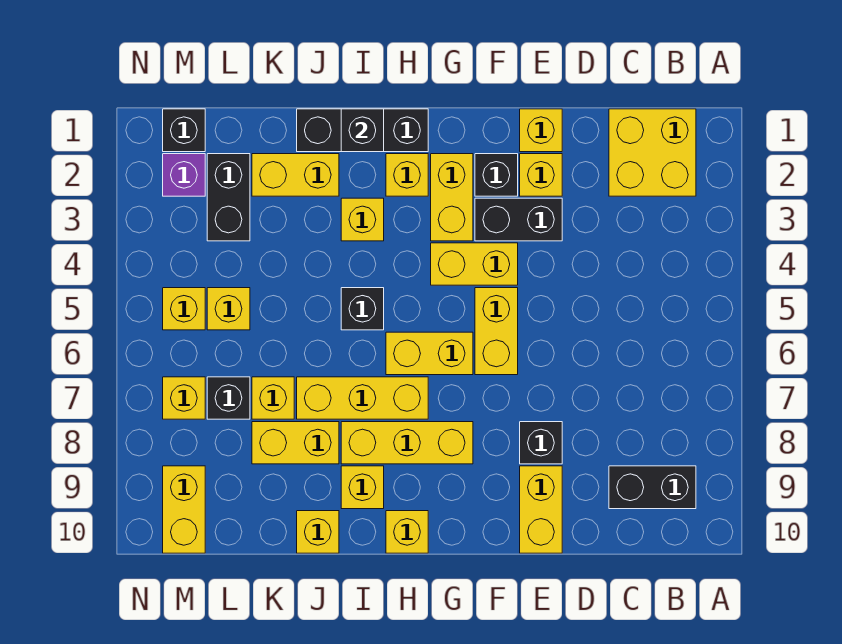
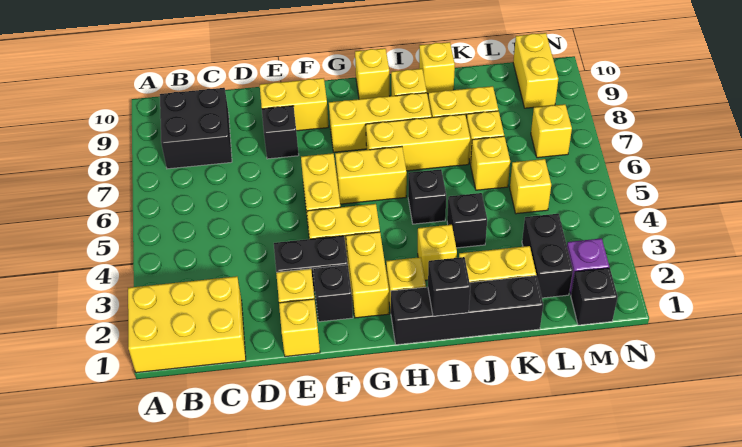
yellow 2x2 brick [609,109,696,196] -> yellow 2x3 brick [128,276,246,373]
black 1x2 brick [609,466,696,509] -> black 2x2 brick [160,88,232,169]
yellow 1x2 brick [520,466,562,553] -> yellow 1x2 brick turned to [260,78,329,131]
black 1x3 brick [297,109,428,152] -> black 1x4 brick [391,276,543,345]
black 1x1 brick [207,377,250,419] -> black 1x1 brick moved to [447,193,487,248]
yellow 1x1 brick [163,288,205,330] -> yellow 1x1 brick moved to [471,136,510,190]

